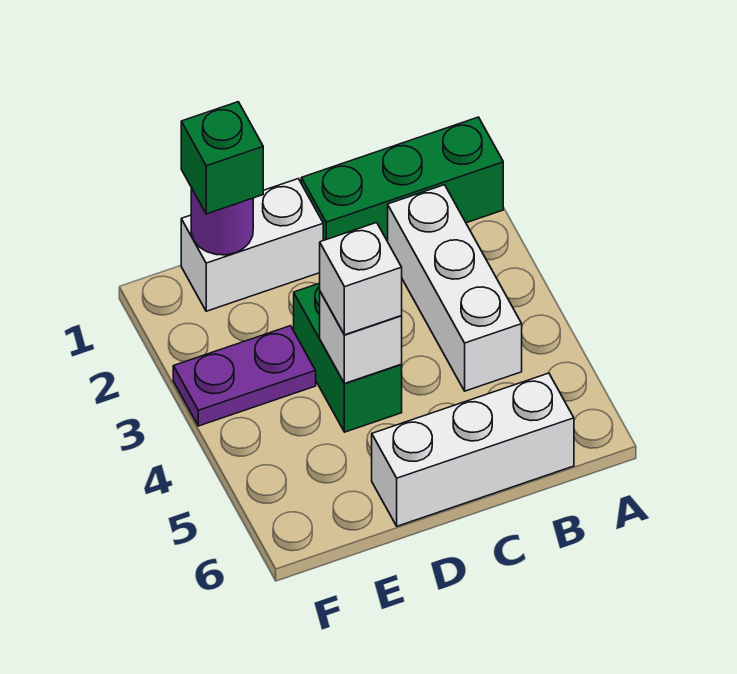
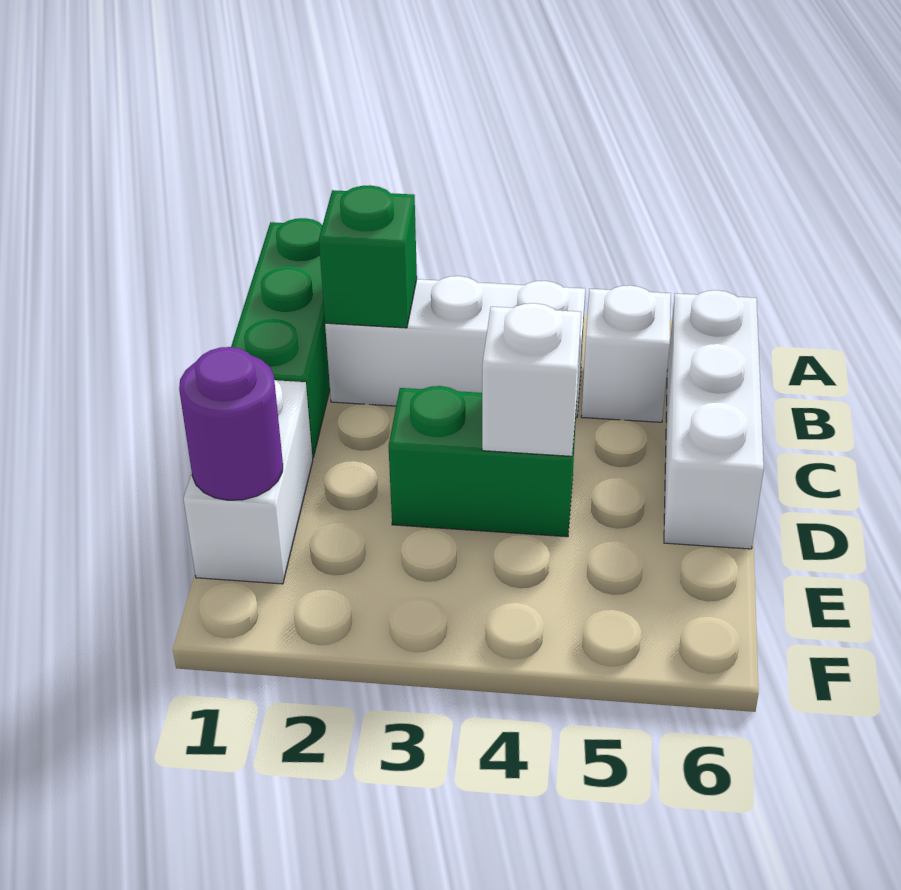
white 1x1 brick [320,223,402,335] -> white 1x1 brick moved to [581,285,671,422]
green 1x1 brick [181,102,263,214] -> green 1x1 brick moved to [319,185,417,328]
purple 1x2 plate [173,326,316,426] -> none

